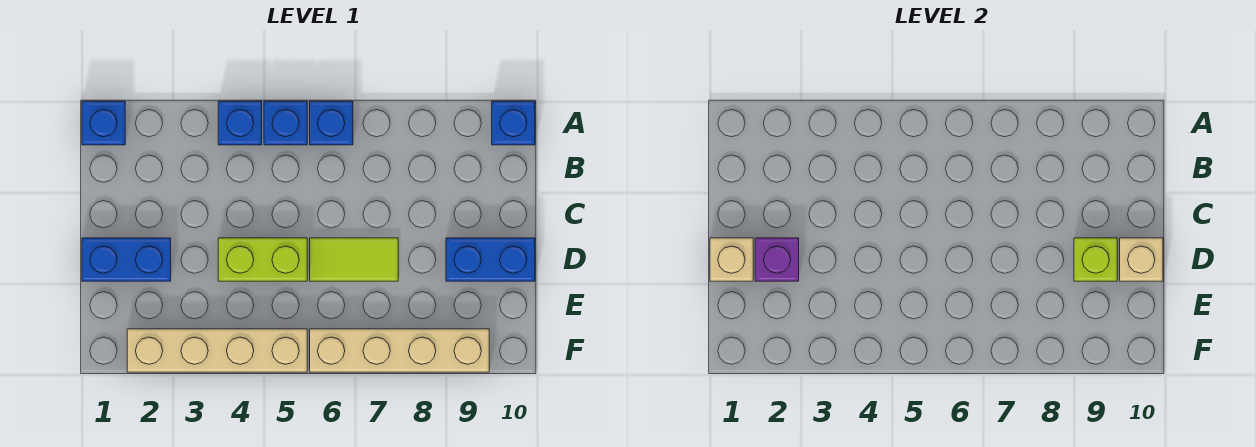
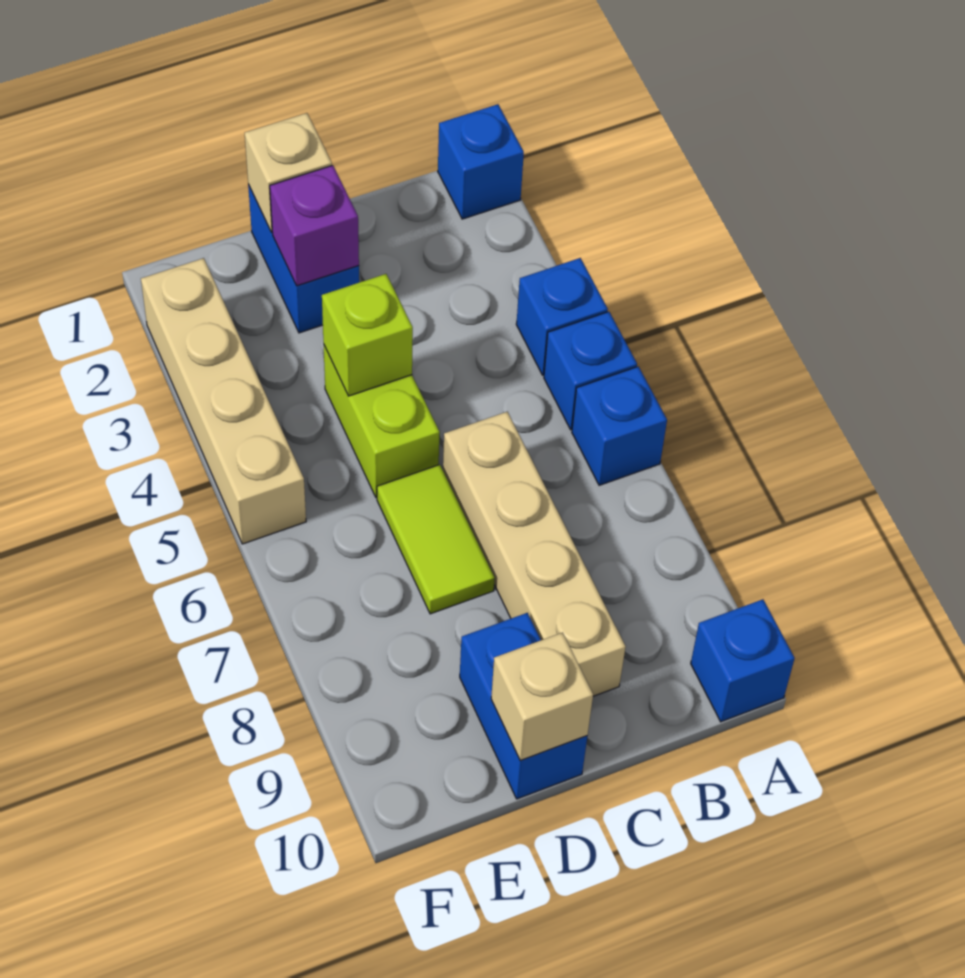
lime 1x1 brick [1074,238,1117,281] -> lime 1x1 brick moved to [322,274,413,396]
tan 1x4 brick [310,329,489,372] -> tan 1x4 brick moved to [443,412,626,696]

